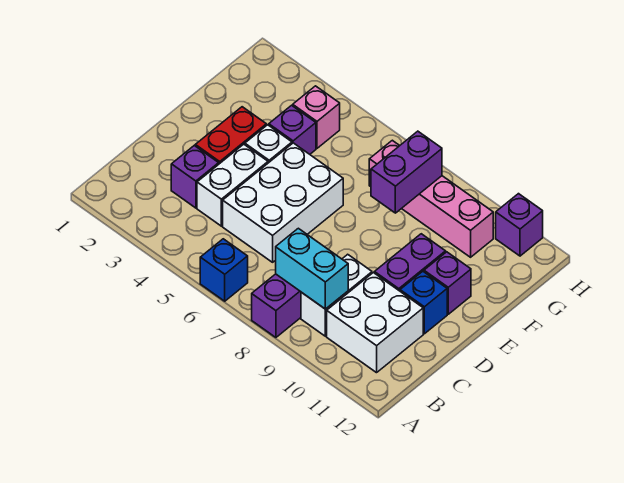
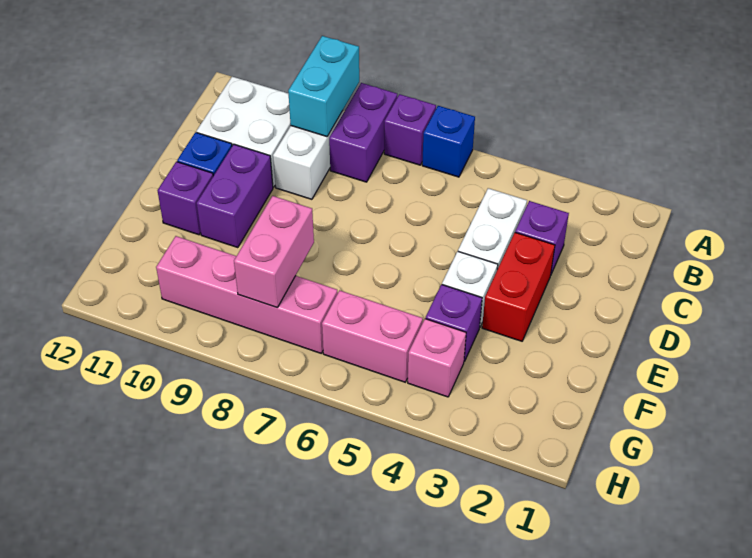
cyan 1x2 brick [276,228,348,309] -> cyan 1x2 brick turned to [288,36,359,137]
white 2x3 brick [223,143,343,262] -> none
purple 1x2 brick [371,131,442,213] -> pink 1x2 brick [234,196,314,308]
none -> pink 1x2 brick [322,290,423,382]
purple 1x1 brick [496,194,543,256] -> purple 1x1 brick moved to [384,94,436,165]

